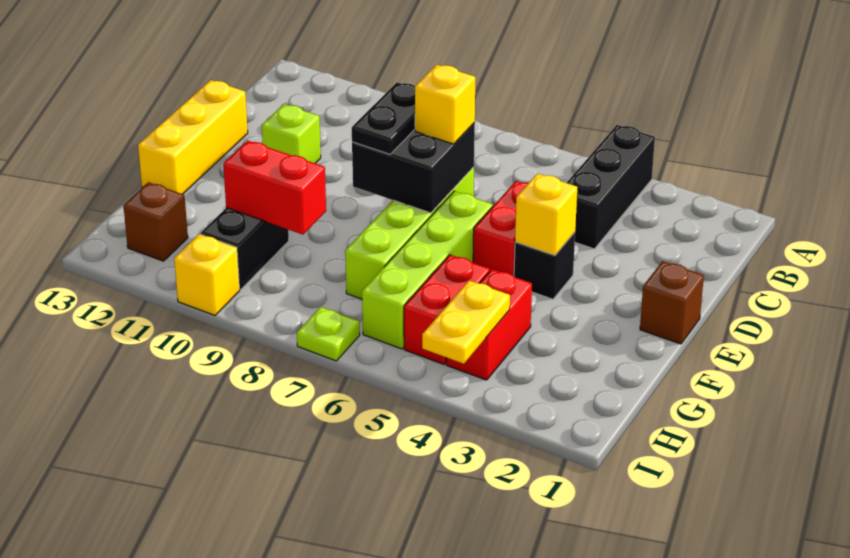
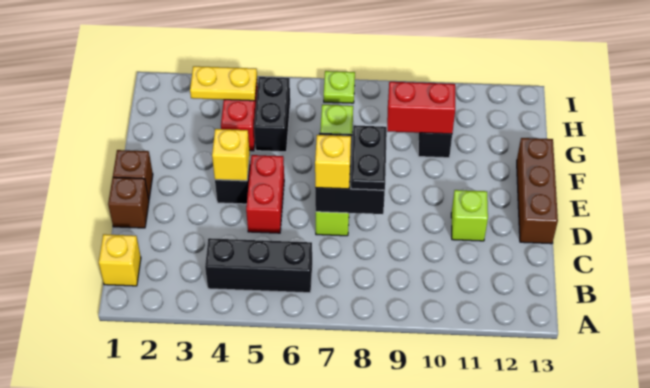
black 1x3 brick [567,125,655,249] -> black 1x3 brick turned to [205,238,312,293]
yellow 1x3 brick [138,80,248,194] -> brown 1x3 brick [517,138,558,244]
lime 1x4 brick [362,191,493,349] -> none
red 1x2 brick [404,255,490,364] -> black 1x2 brick [254,77,290,152]
yellow 1x2 plate [422,281,510,364] -> yellow 1x2 plate turned to [190,66,257,101]
brown 1x1 brick [123,182,188,261] -> brown 1x1 brick moved to [108,177,149,228]
yellow 1x1 brick [174,234,240,315] -> yellow 1x1 brick moved to [99,234,141,286]

